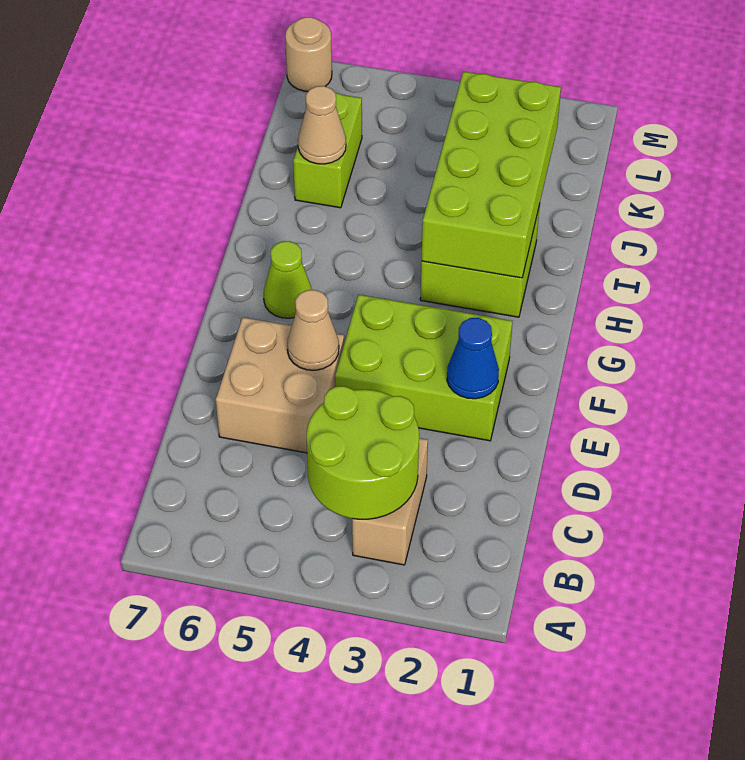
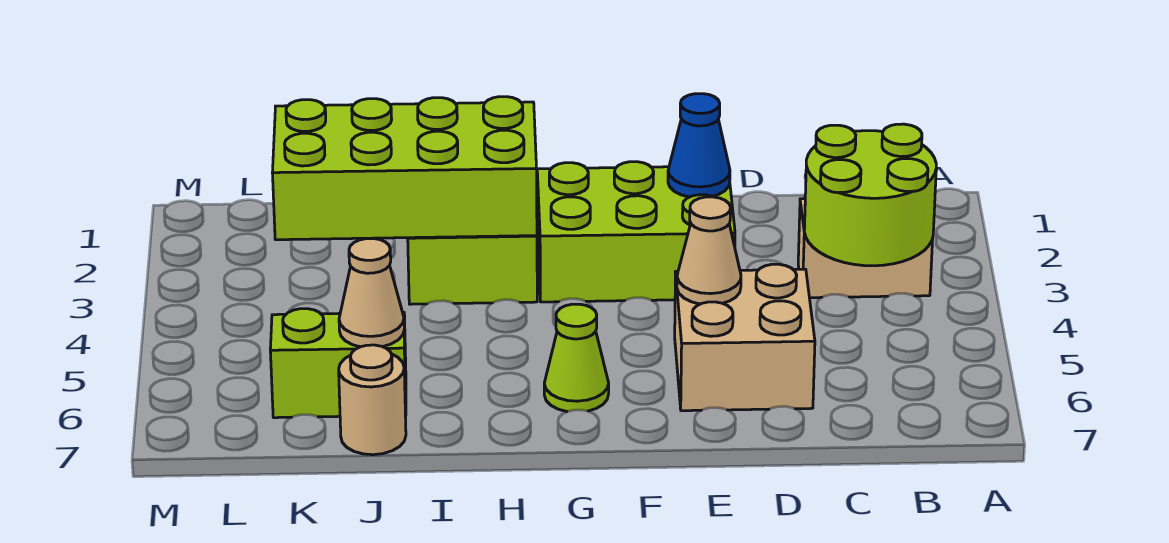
lime 2x3 brick [335,295,512,441] -> lime 2x3 brick turned to [537,162,735,302]
tan 1x1 round brick [285,17,332,91] -> tan 1x1 round brick moved to [339,345,406,455]

